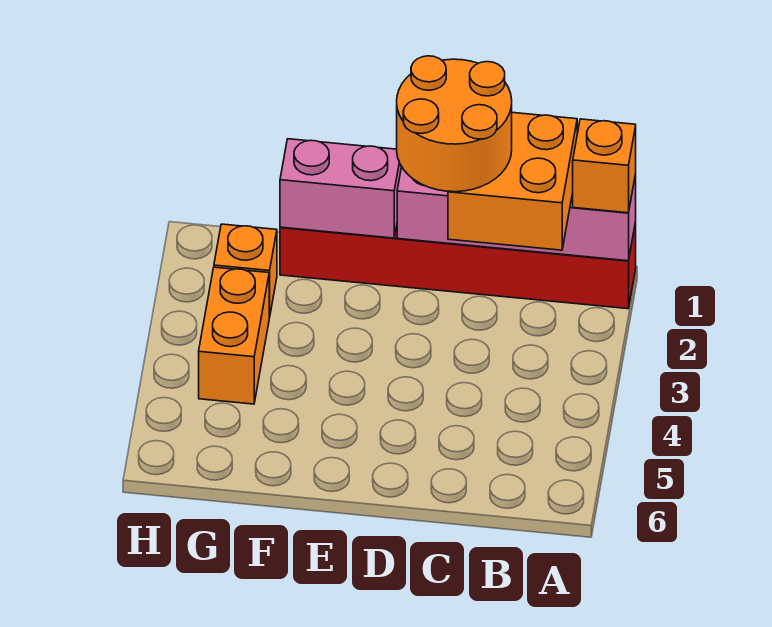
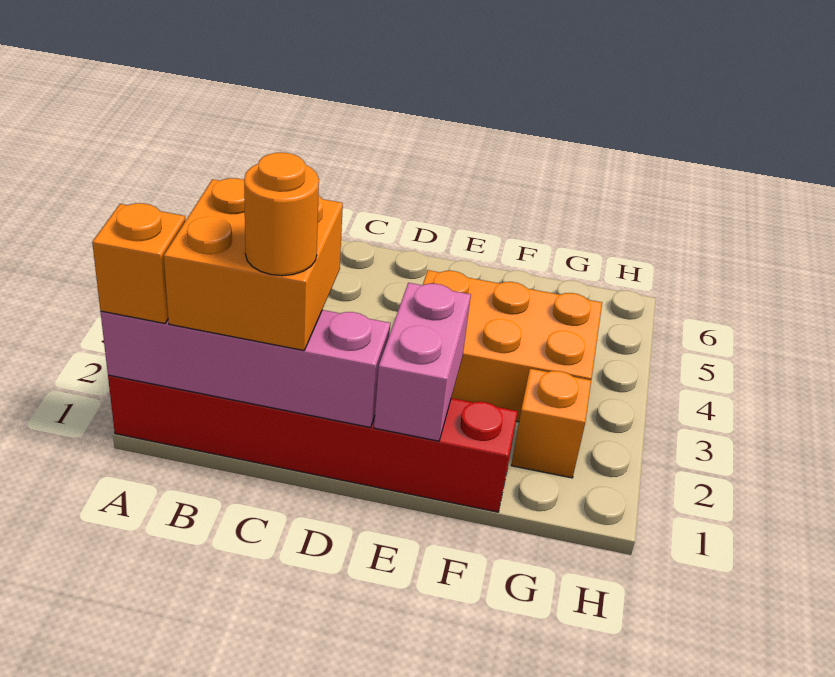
orange 2x2 round brick [397,56,512,192] -> orange 1x1 round brick [244,153,319,276]
pink 1x2 brick [280,139,402,238] -> pink 1x2 brick turned to [374,283,471,441]
orange 1x2 brick [199,267,269,404] -> orange 2x3 brick [423,270,602,422]

